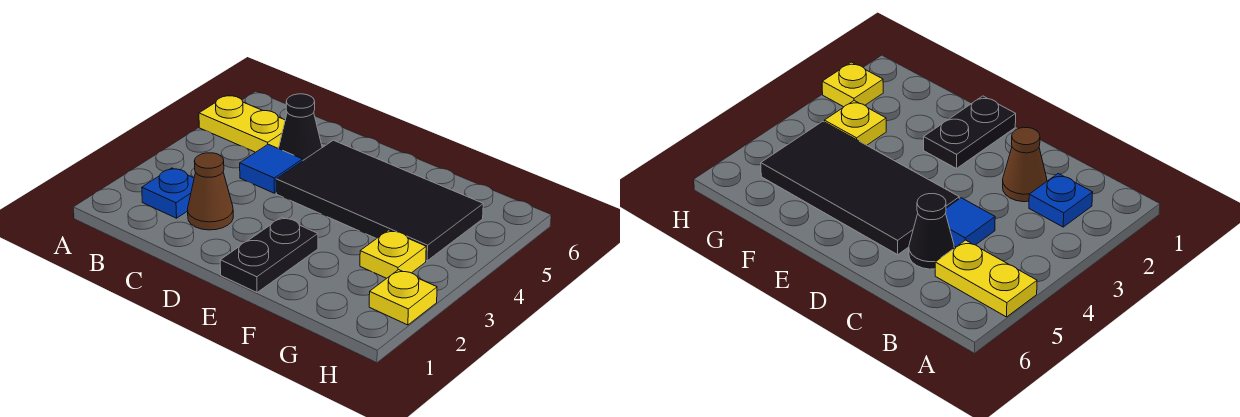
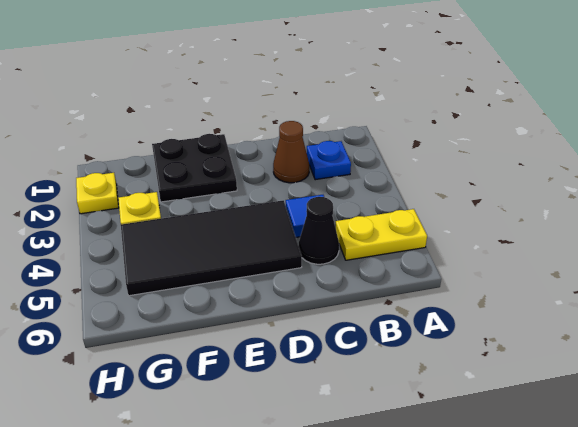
black 1x2 plate [220,217,318,293] -> black 2x2 plate [152,134,237,202]

